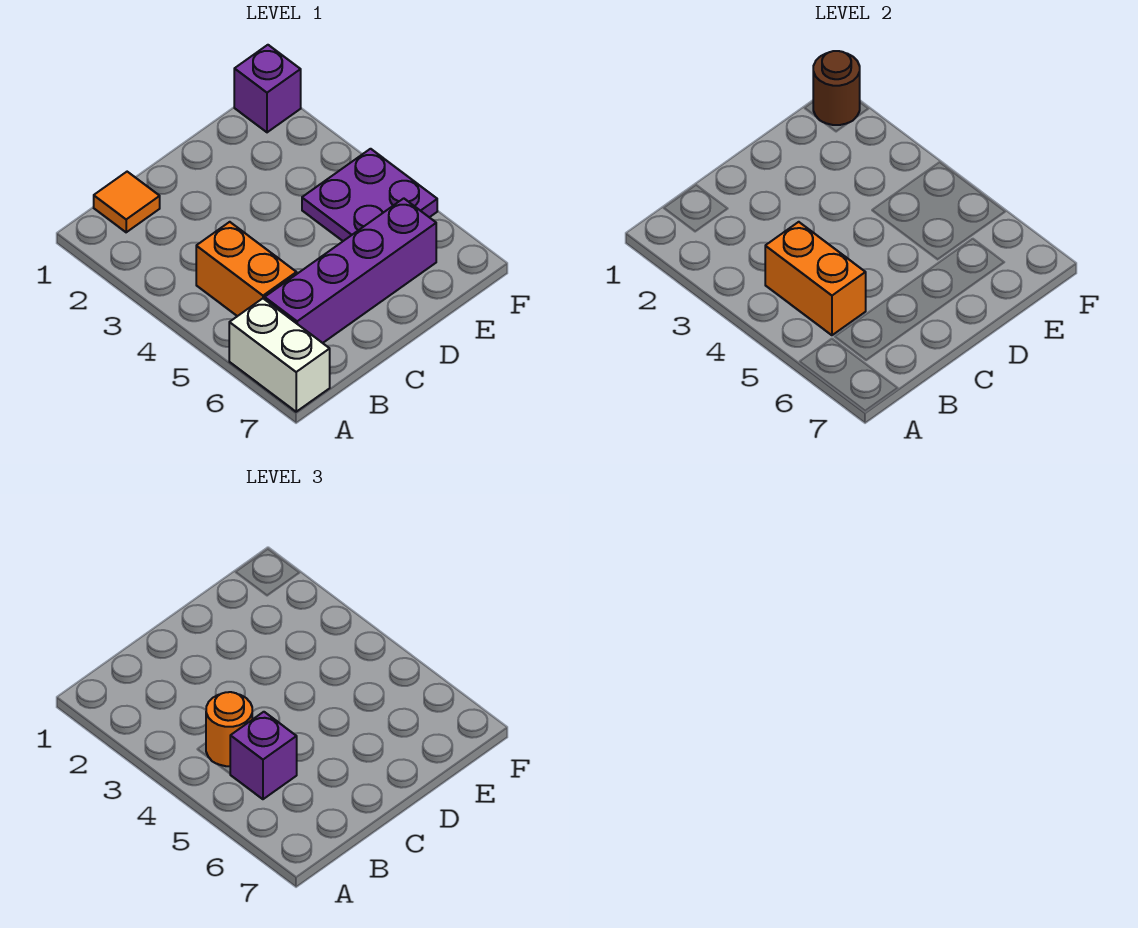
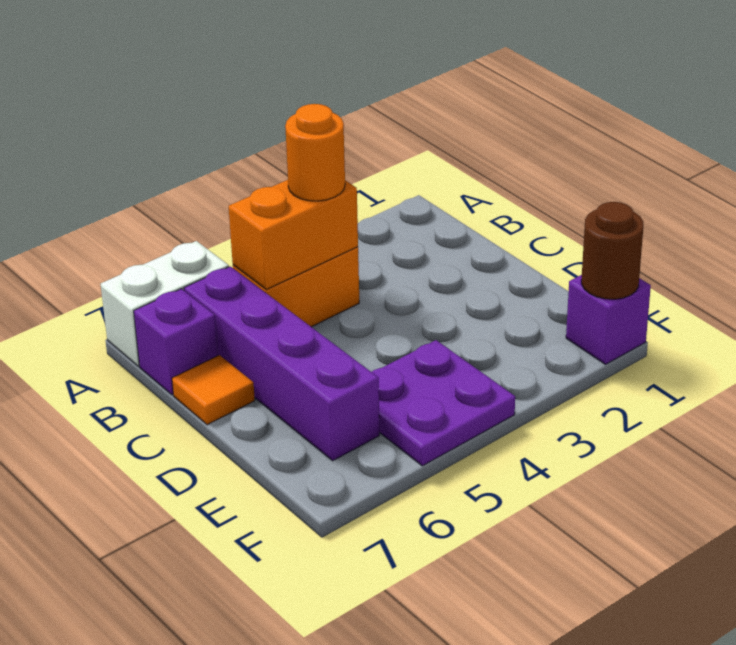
orange 1x1 tile [94,172,160,232] -> orange 1x1 tile moved to [172,355,255,425]
purple 1x1 brick [230,712,297,799] -> purple 1x1 brick moved to [134,289,218,395]

